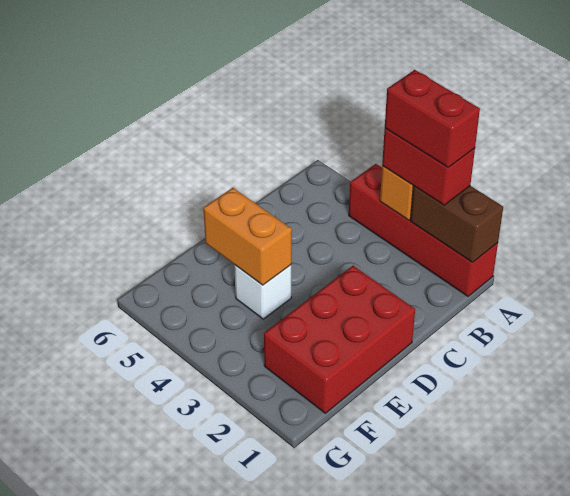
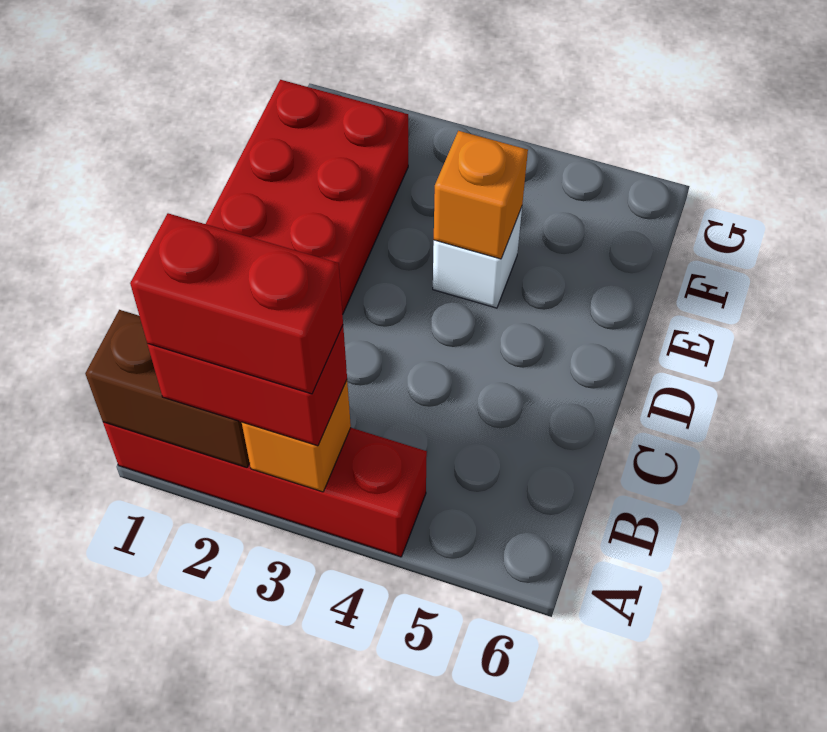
orange 1x2 brick [203,188,292,285] -> orange 1x1 brick [434,131,528,259]

